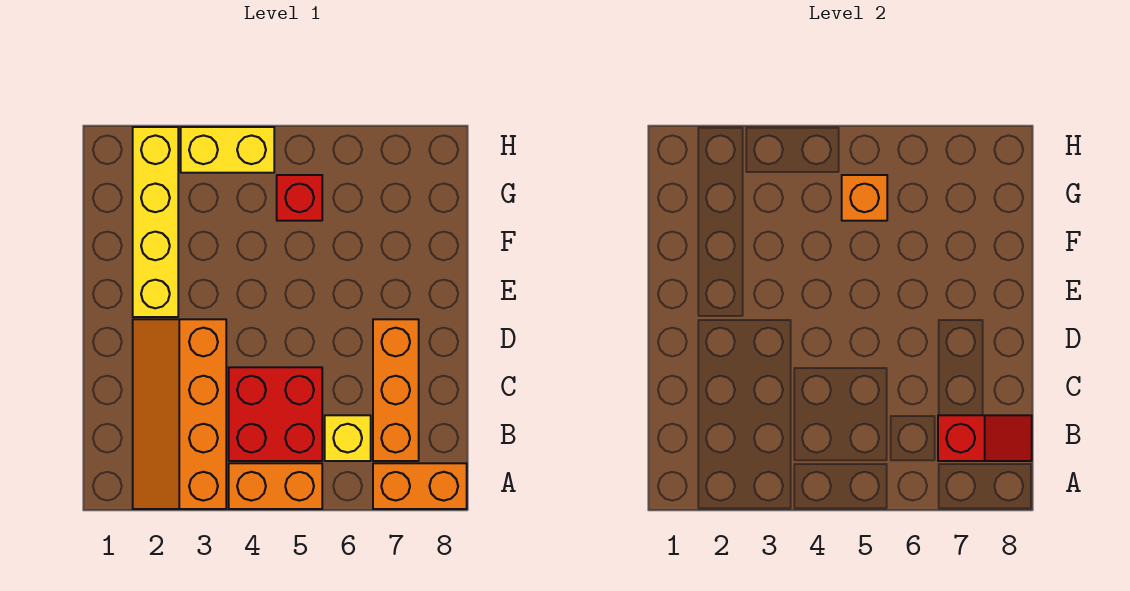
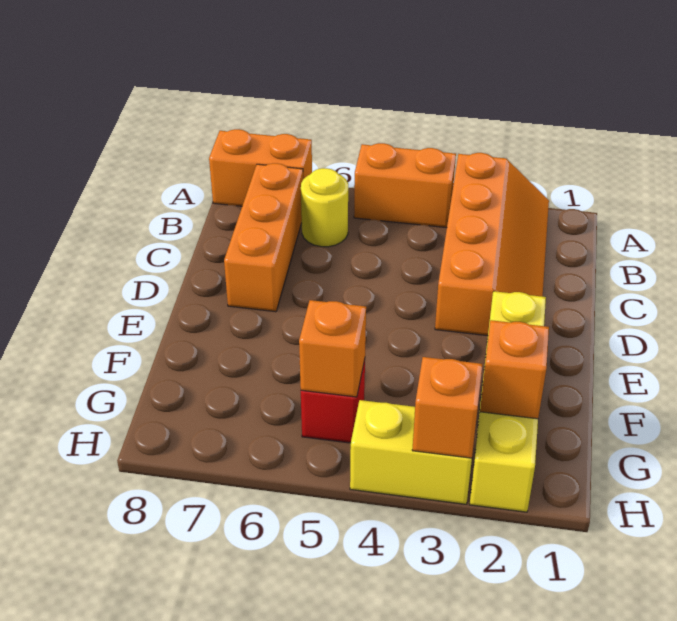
red 2x2 brick [229,367,322,461] -> none
yellow 1x1 brick [325,415,371,461] -> yellow 1x1 round brick [301,168,348,247]
red 1x2 slope [938,415,1032,461] -> none
none -> orange 1x1 brick [480,320,549,419]
none -> orange 1x1 brick [412,357,482,458]

